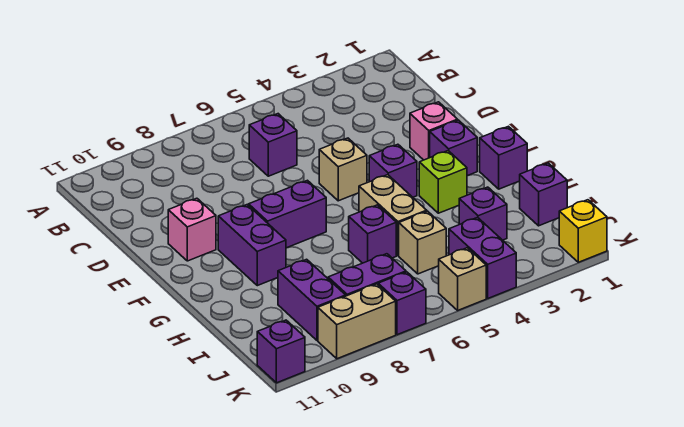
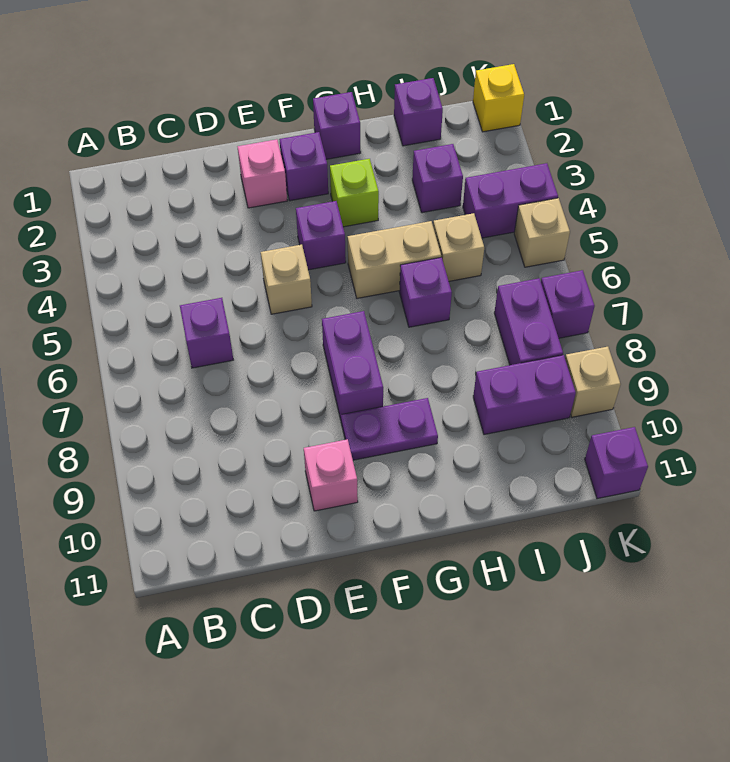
purple 1x2 brick [218,205,286,286] -> purple 1x2 plate [341,398,438,460]
tan 1x2 brick [318,284,396,359] -> tan 1x1 brick [565,347,621,417]

